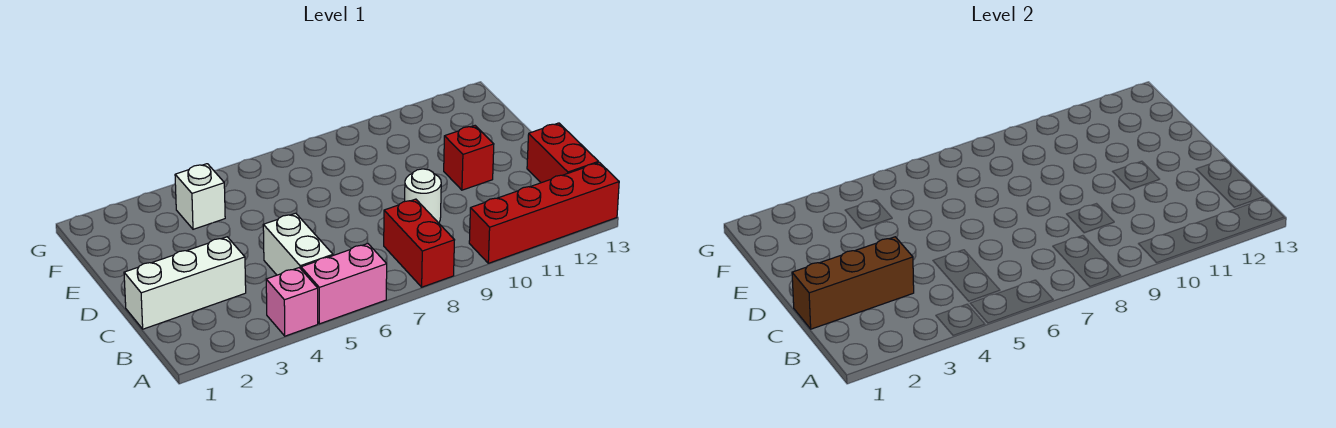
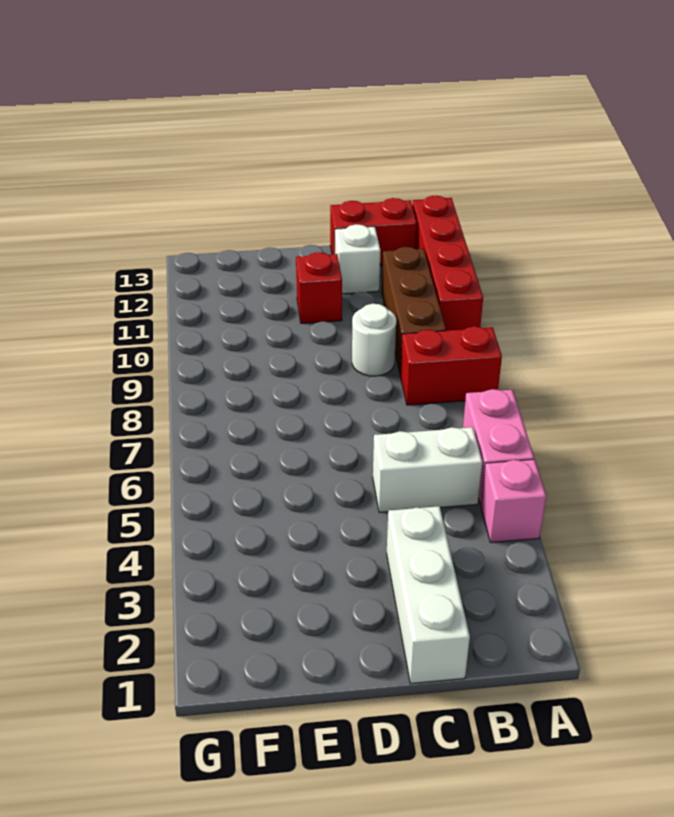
brown 1x3 brick [792,237,914,329] -> brown 1x3 brick moved to [382,247,446,372]
white 1x1 brick [175,164,225,229] -> white 1x1 brick moved to [335,224,381,294]

